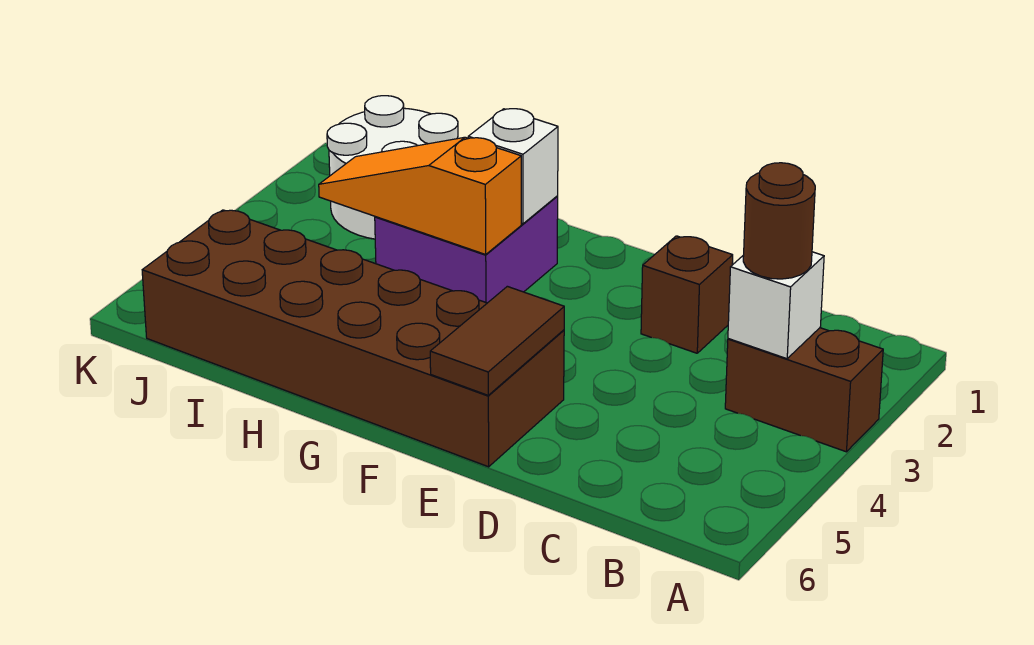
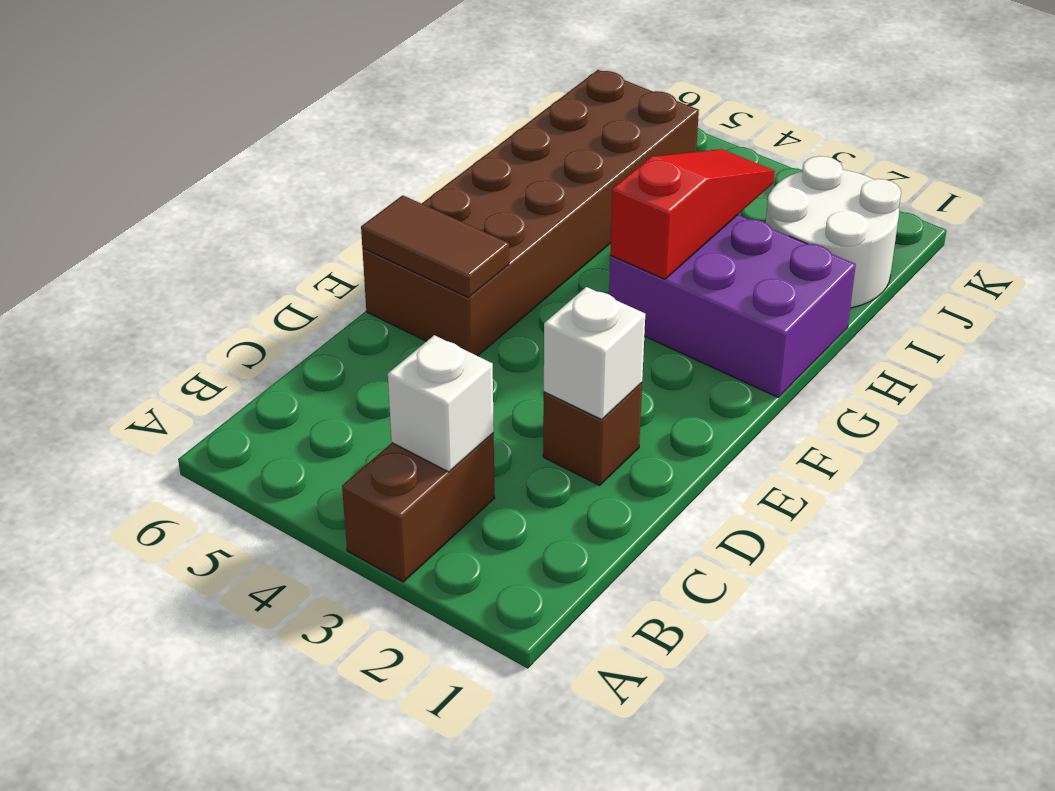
brown 1x1 round brick [743,163,815,279] -> none
purple 2x2 brick [375,196,558,303] -> purple 2x3 brick [609,215,856,397]
white 1x1 brick [468,109,558,224] -> white 1x1 brick moved to [544,287,645,420]
orange 1x3 slope [319,137,521,254] -> red 1x3 slope [610,149,775,279]

